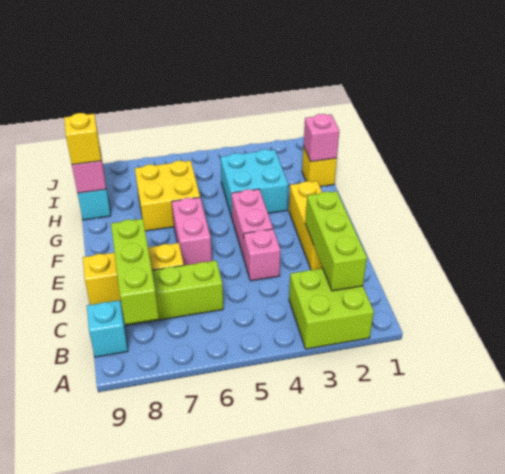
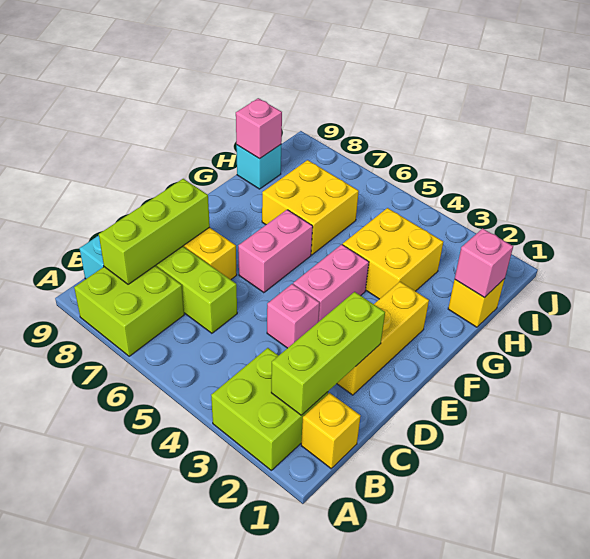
none -> lime 2x2 brick [74,266,184,356]
cyan 2x2 brick [221,149,288,217] -> yellow 2x2 brick [342,208,443,299]
yellow 1x1 brick [64,113,101,165] -> yellow 1x1 brick moved to [301,393,361,469]

